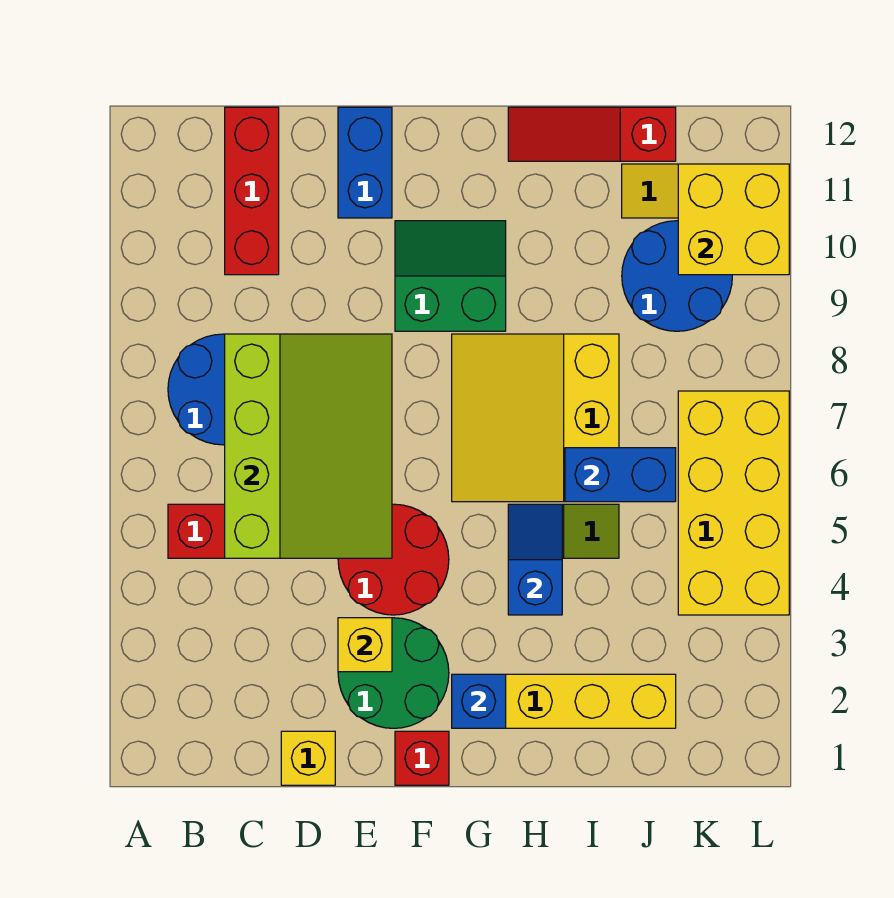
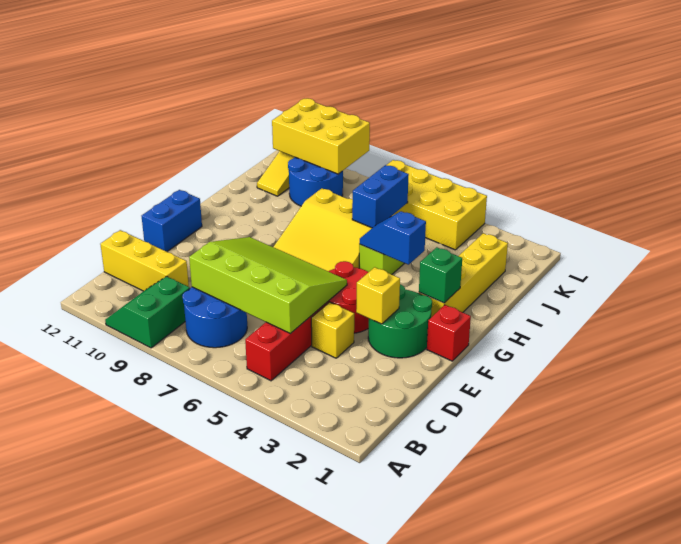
red 1x3 brick [225,107,279,275] -> yellow 1x3 brick [100,230,189,291]
yellow 1x1 brick [281,731,335,785] -> yellow 1x1 brick moved to [311,302,354,358]
blue 1x2 brick [338,107,392,218] -> blue 1x2 brick turned to [142,190,202,252]
green 2x2 slope [395,221,506,331] -> green 2x2 slope moved to [105,276,190,348]
blue 1x1 brick [452,674,506,728] -> green 1x1 brick [419,247,462,303]
red 1x3 slope [508,107,676,161] -> none
yellow 2x2 brick [678,164,789,275] -> yellow 2x3 brick [272,98,370,174]

